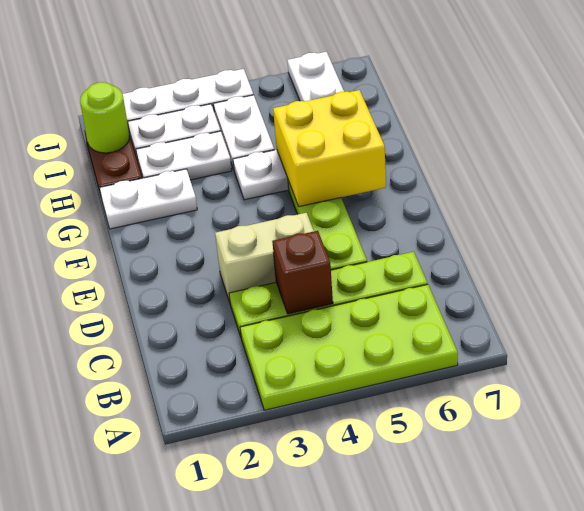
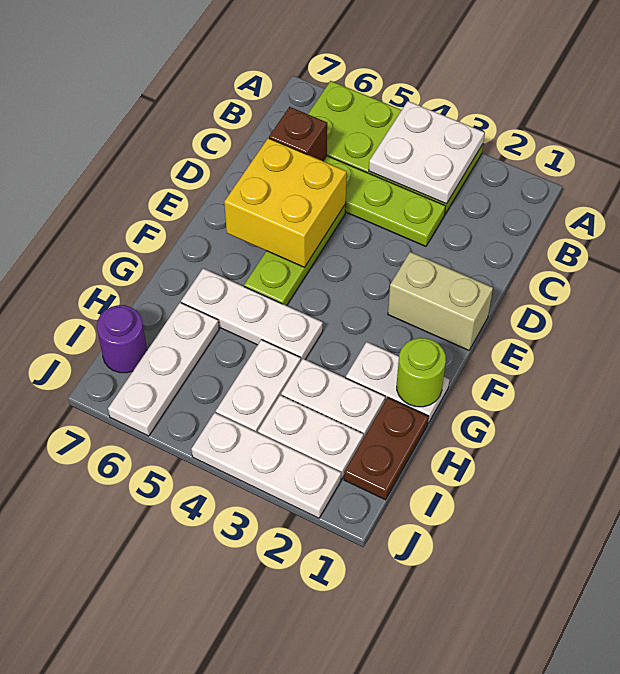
none -> white 2x2 plate [369,101,485,204]
brown 1x1 brick [272,231,333,314] -> brown 1x1 brick moved to [269,107,327,161]
tan 1x2 brick [215,213,314,303] -> tan 1x2 brick moved to [388,252,493,350]
yellow 2x2 brick [273,90,386,207] -> yellow 2x2 brick moved to [224,138,347,267]
lime 1x1 round brick [80,82,129,153] -> lime 1x1 round brick moved to [397,338,446,407]
none -> purple 1x1 round brick [97,305,147,373]

